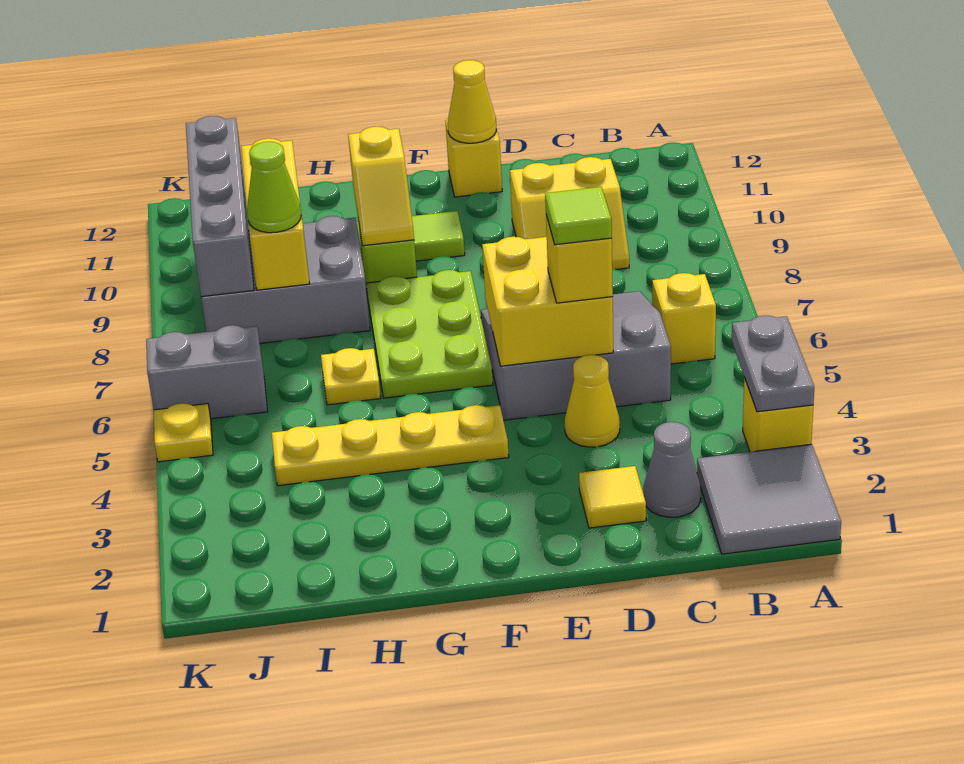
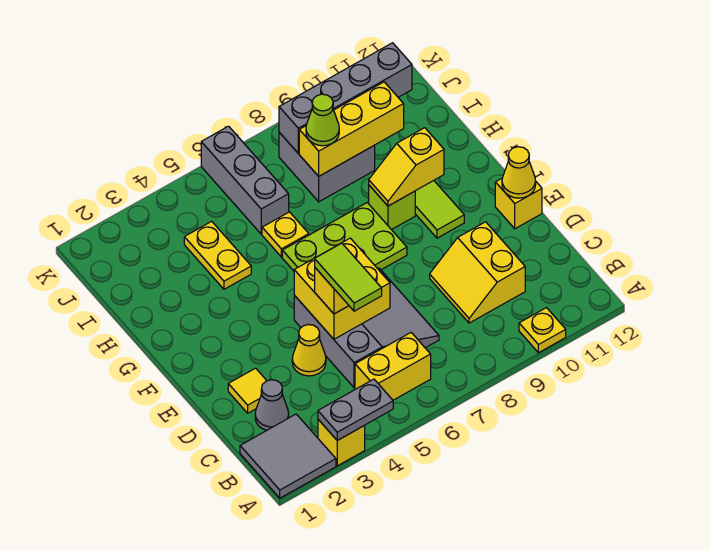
yellow 1x1 brick [652,273,716,364] -> yellow 1x2 brick [355,333,431,400]
lime 1x1 tile [545,187,612,245] -> lime 1x2 tile [315,243,382,311]
yellow 1x4 plate [272,405,509,486] -> yellow 1x2 plate [184,221,251,289]
grey 2x3 brick [201,216,370,343] -> grey 2x2 brick [279,132,375,202]
grey 1x2 brick [146,325,268,419] -> grey 1x3 brick [201,126,289,234]
yellow 1x1 plate [154,403,213,462] -> yellow 1x1 plate moved to [519,308,566,353]

